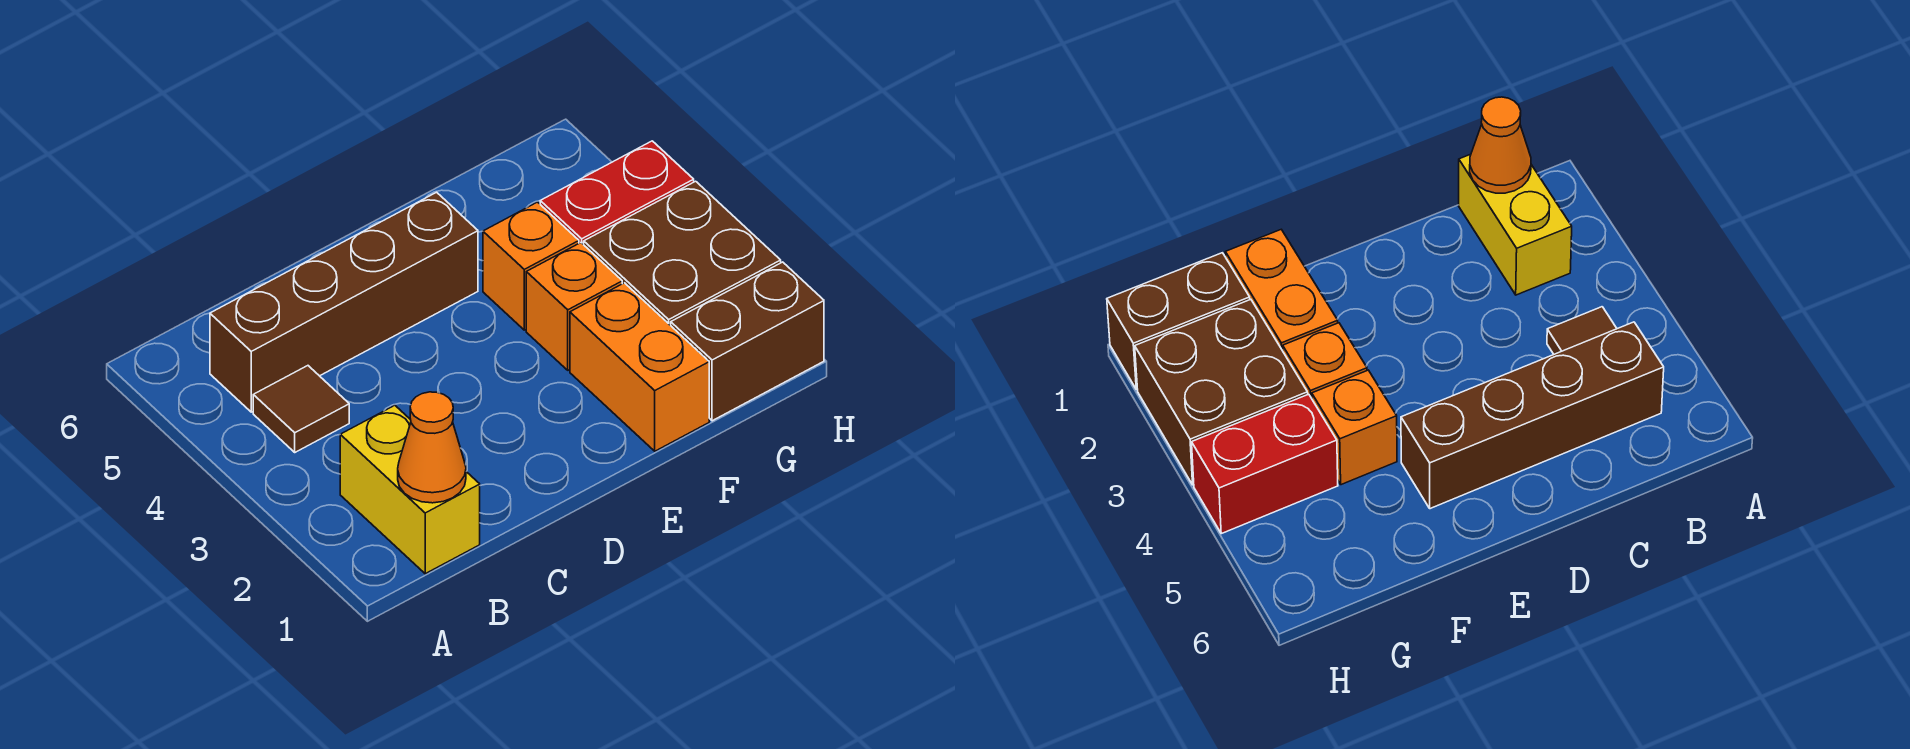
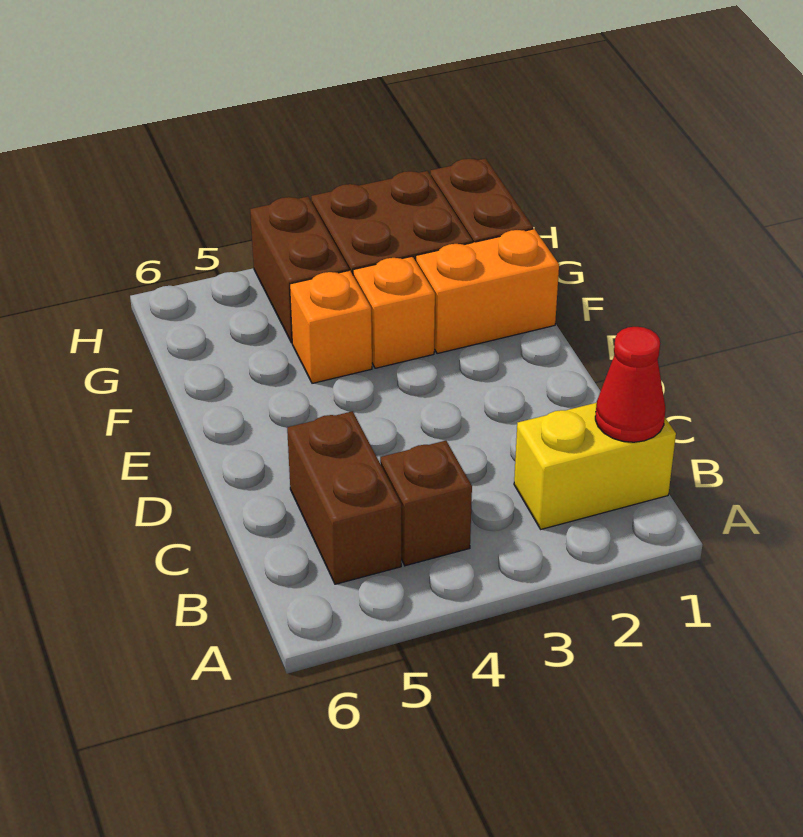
orange 1x1 cone [398,392,466,503] -> red 1x1 cone [595,327,665,442]
brown 1x1 tile [253,366,349,452] -> brown 1x1 brick [380,441,472,566]
brown 1x4 brick [210,192,478,412] -> brown 1x2 brick [287,411,401,584]
red 1x2 brick [540,141,694,245] -> brown 1x2 brick [250,197,349,343]

